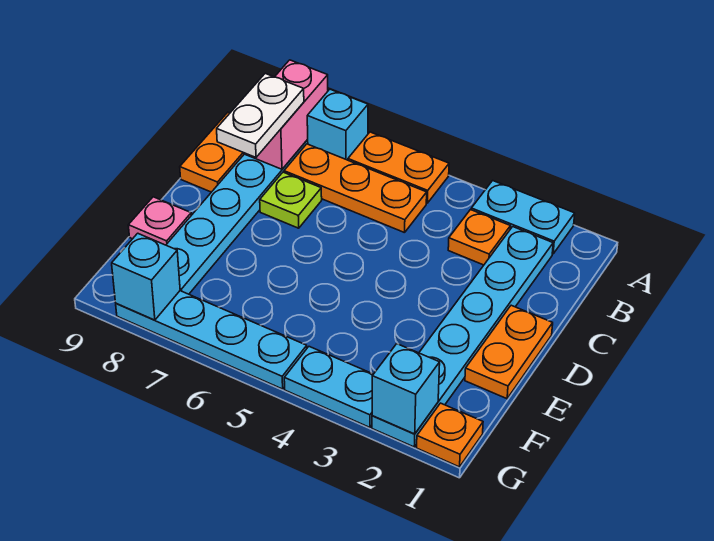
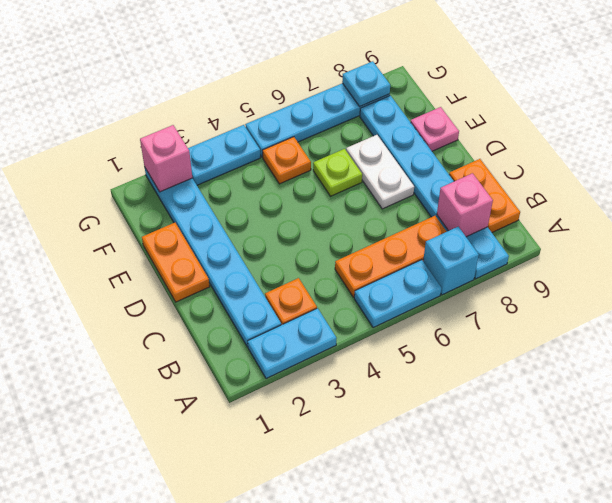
orange 1x2 plate [348,132,449,203] -> cyan 1x2 plate [354,260,441,328]
pink 1x2 brick [244,60,328,169] -> pink 1x1 brick [437,173,493,237]
white 1x2 plate [217,73,304,157] -> white 1x2 plate moved to [346,135,414,209]
lime 1x1 plate [260,172,322,228] -> lime 1x1 plate moved to [313,149,362,196]
orange 1x1 plate [417,403,483,467] -> orange 1x1 plate moved to [263,137,311,184]
cyan 1x1 brick [372,344,440,434] -> pink 1x1 brick [140,125,192,192]
cyan 1x1 brick [112,233,180,320] -> cyan 1x1 plate [342,61,390,107]

